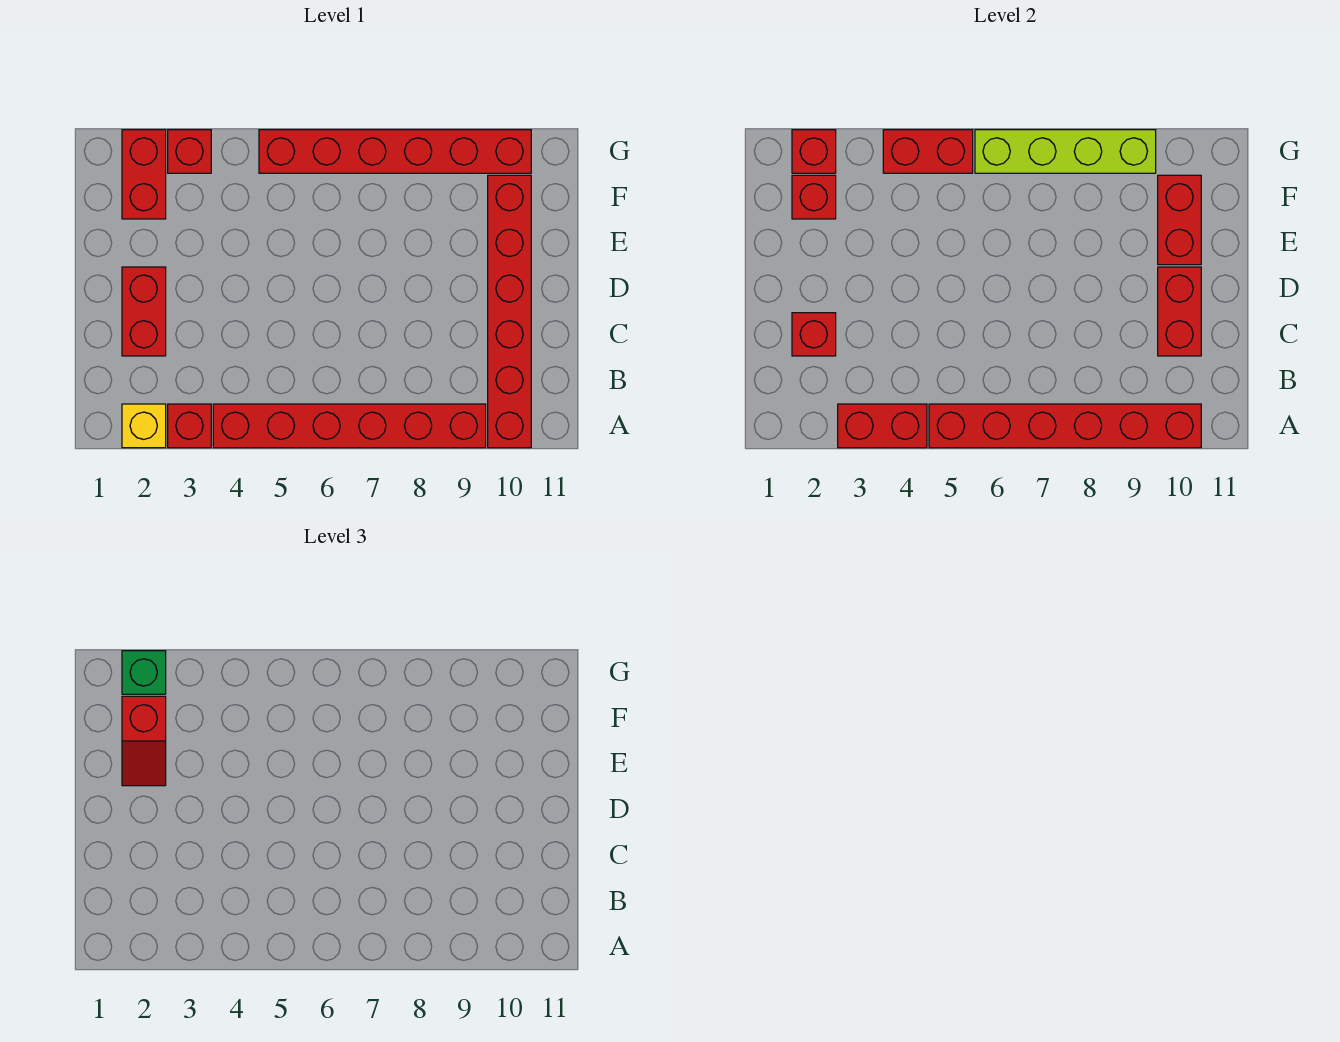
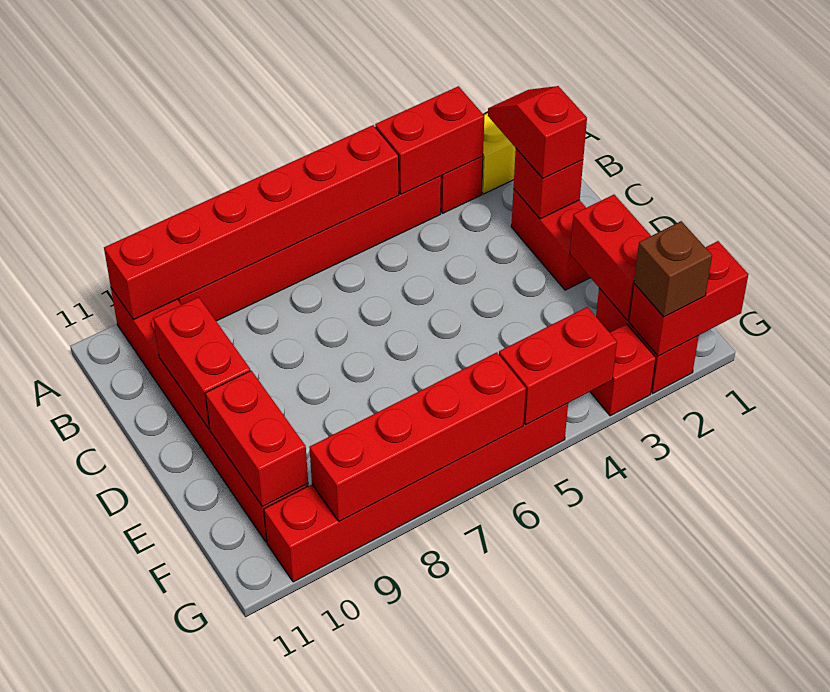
red 1x2 slope [122,696,166,786] -> red 1x2 slope moved to [488,86,587,179]
red 1x1 brick [792,175,836,219] -> red 1x2 brick [570,195,651,321]
red 1x1 brick [792,130,836,173] -> red 1x2 brick [629,241,748,356]
green 1x1 brick [122,651,166,694] -> brown 1x1 brick [634,221,712,317]
lime 1x4 brick [975,130,1156,173] -> red 1x4 brick [309,352,526,522]

